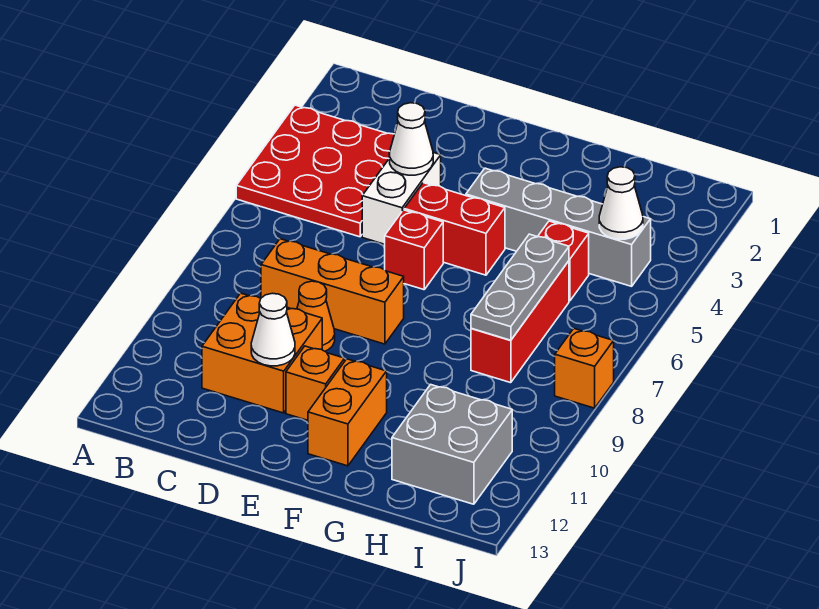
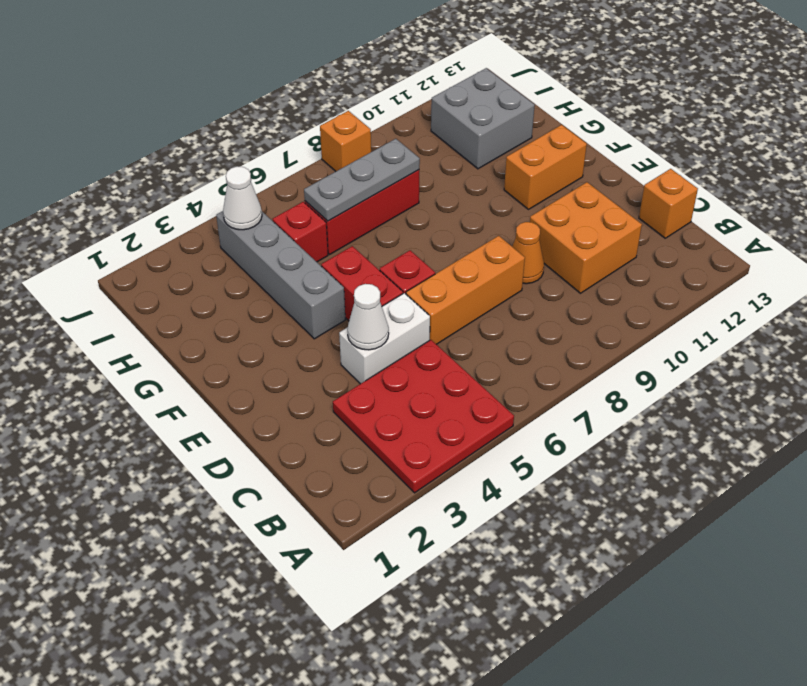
orange 1x3 brick [261,239,404,344] -> orange 1x3 brick turned to [406,236,525,344]
white 1x1 cone [251,293,295,366] -> none
orange 1x1 brick [286,346,345,420] -> orange 1x1 brick moved to [639,169,698,238]

